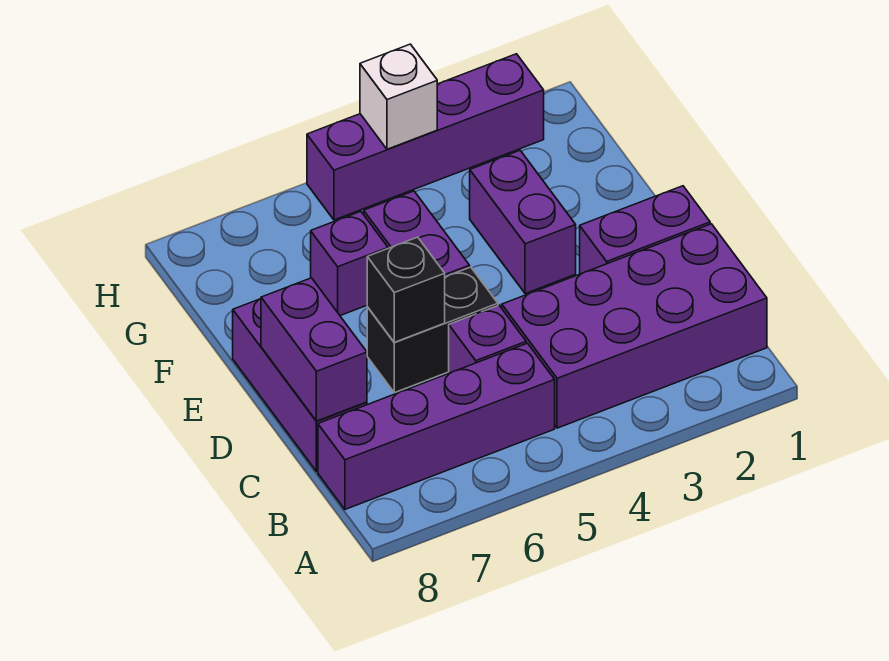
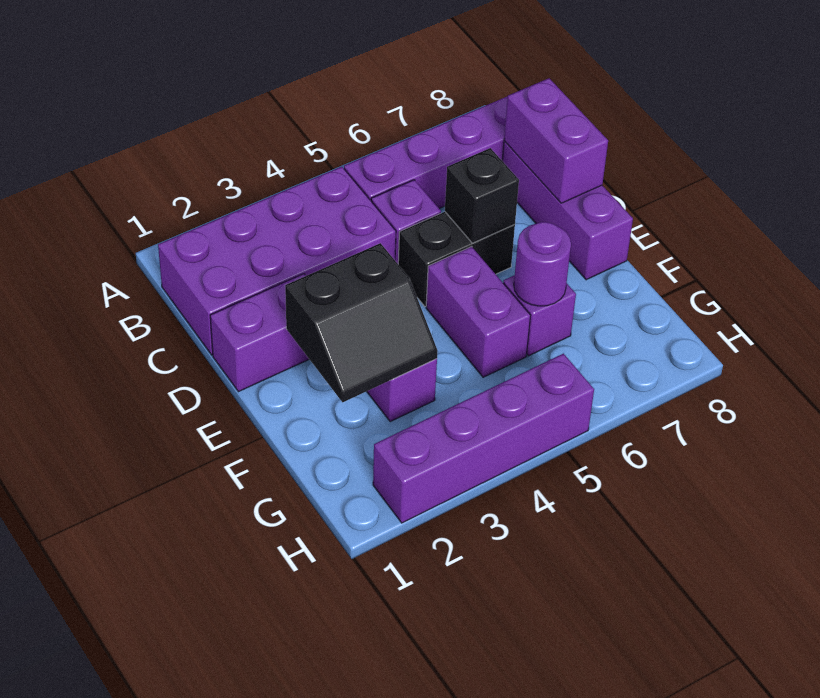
none -> black 2x2 slope [285,243,438,402]
none -> purple 1x1 round brick [514,222,571,306]
white 1x1 brick [360,44,437,149] -> none

